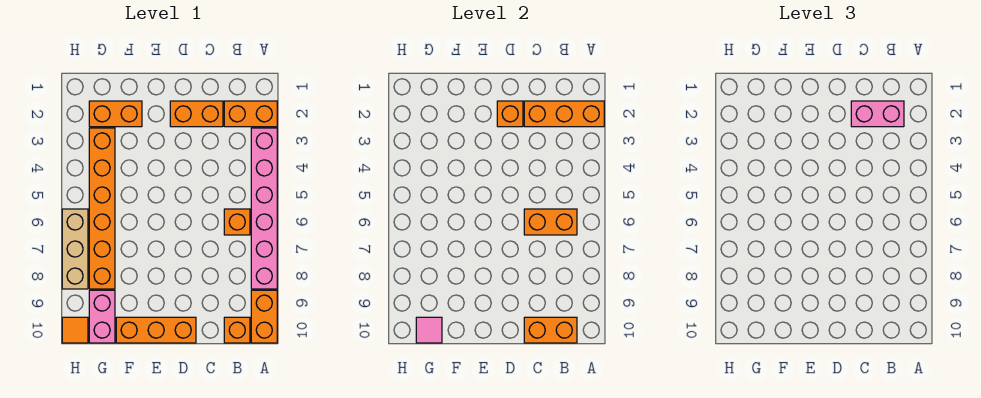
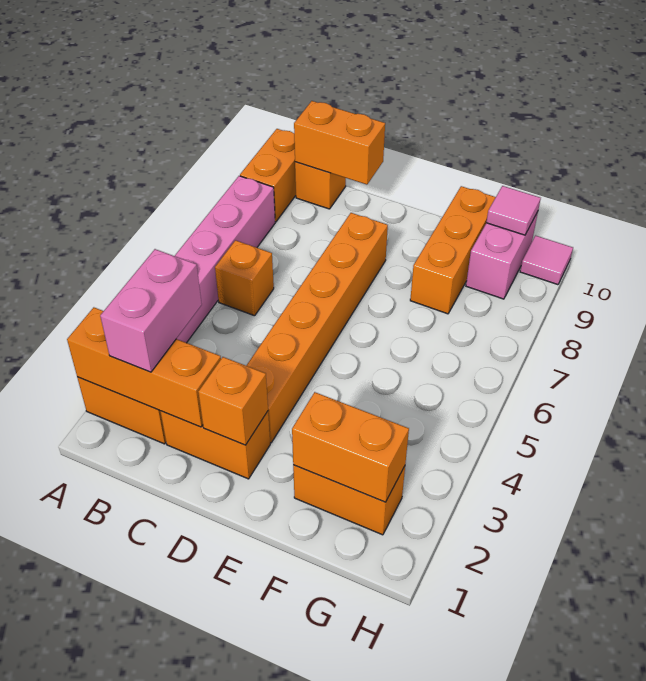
pink 1x2 brick [851,101,904,127] -> pink 1x2 brick turned to [100,249,202,372]
orange 1x2 brick [524,209,577,235] -> orange 1x2 brick moved to [292,392,409,502]
orange 1x3 brick [116,317,196,343] -> orange 1x3 brick turned to [410,186,496,314]
orange 1x6 brick [89,128,115,289] -> orange 1x6 brick moved to [246,213,388,443]
tan 1x3 brick [62,209,88,289] -> none
orange 1x1 tile [62,317,88,343] -> pink 1x1 tile [520,236,573,285]

